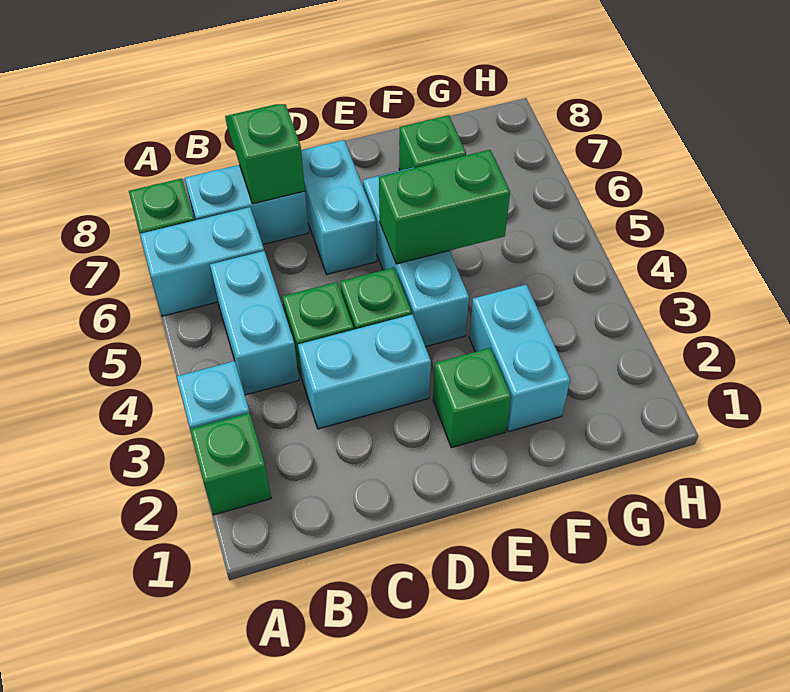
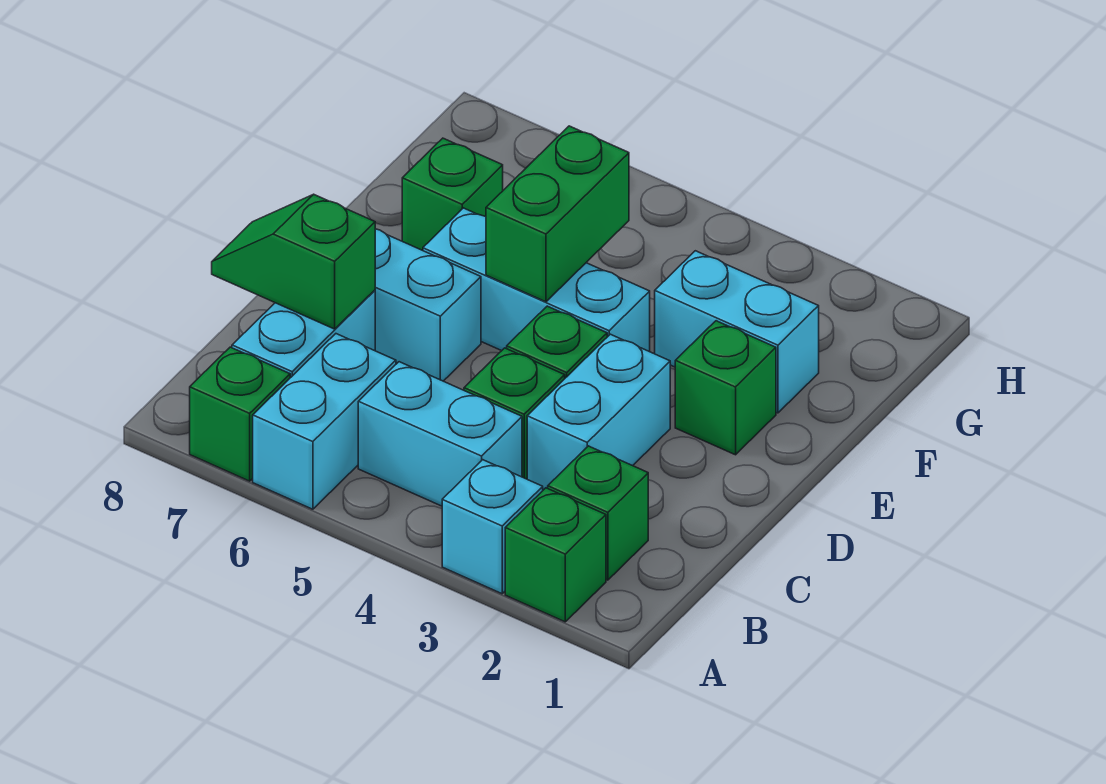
none -> green 1x1 brick [548,446,648,580]

